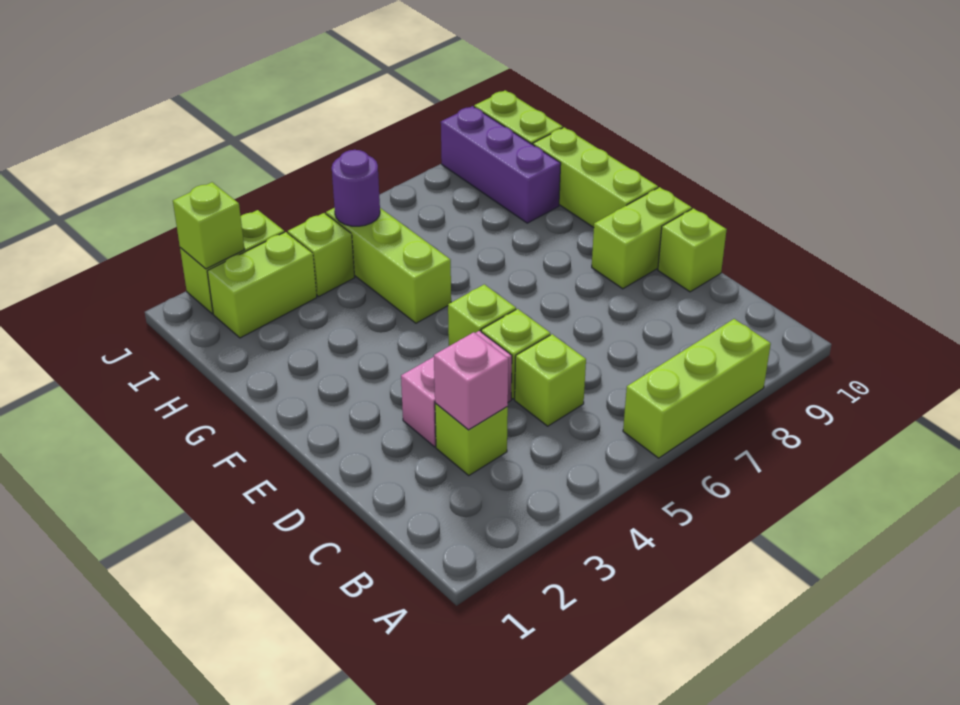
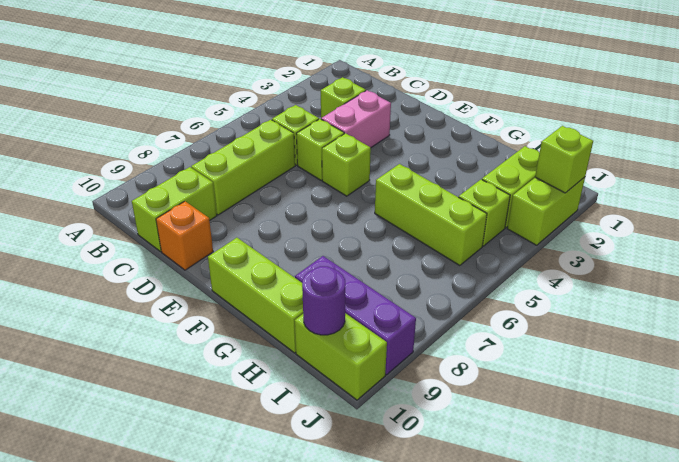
lime 1x3 brick [623,319,771,458] -> lime 1x3 brick moved to [191,120,295,215]
pink 1x1 brick [434,332,508,430] -> none
lime 1x1 brick [658,208,727,292] -> orange 1x1 brick [156,201,213,270]
lime 1x2 brick [592,187,692,289] -> lime 1x2 brick moved to [132,167,217,252]
purple 1x1 round brick [332,150,380,226] -> purple 1x1 round brick moved to [302,266,345,335]

